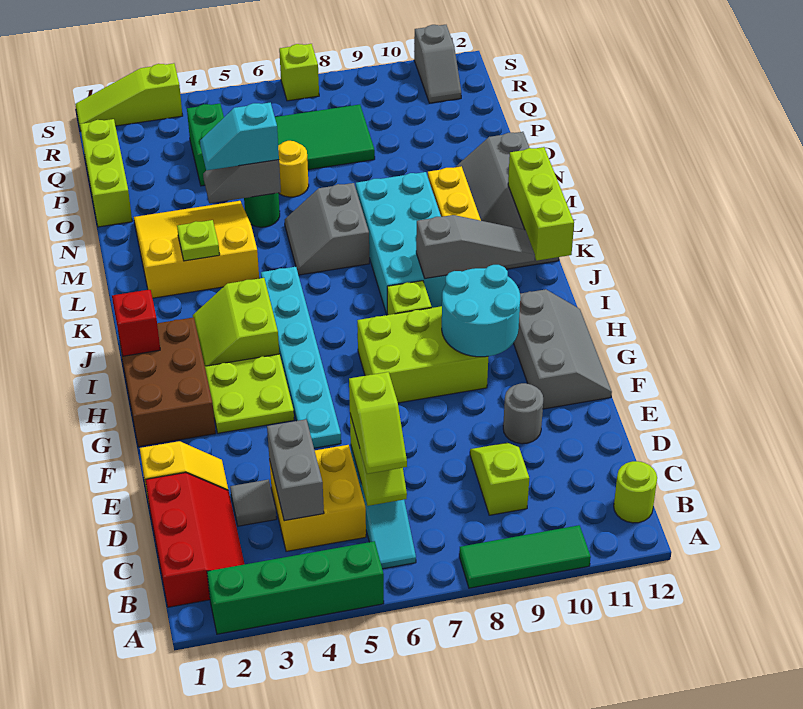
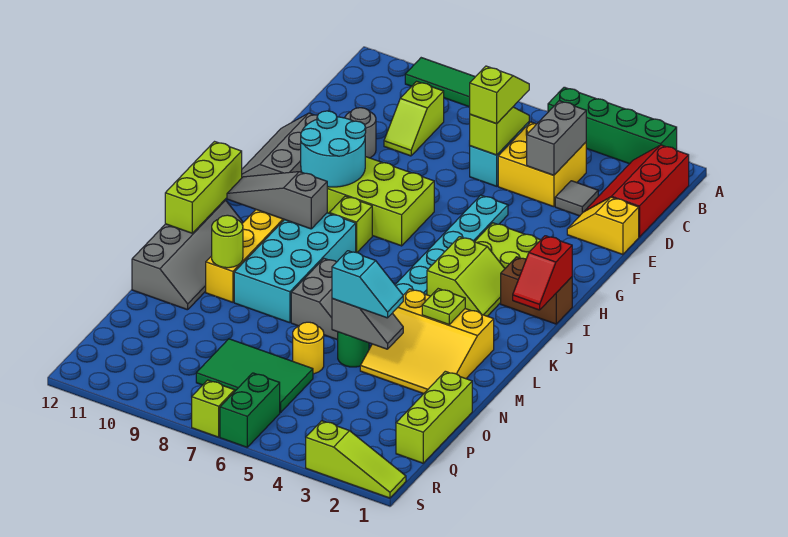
lime 1x1 round brick [614,461,657,523] -> lime 1x1 round brick moved to [212,215,243,268]
brown 2x3 brick [118,317,216,447] -> brown 1x2 brick [501,257,572,324]
green 1x2 brick [187,104,224,186] -> green 1x2 brick moved to [220,373,280,447]
grey 1x2 slope [414,25,461,103] -> none

